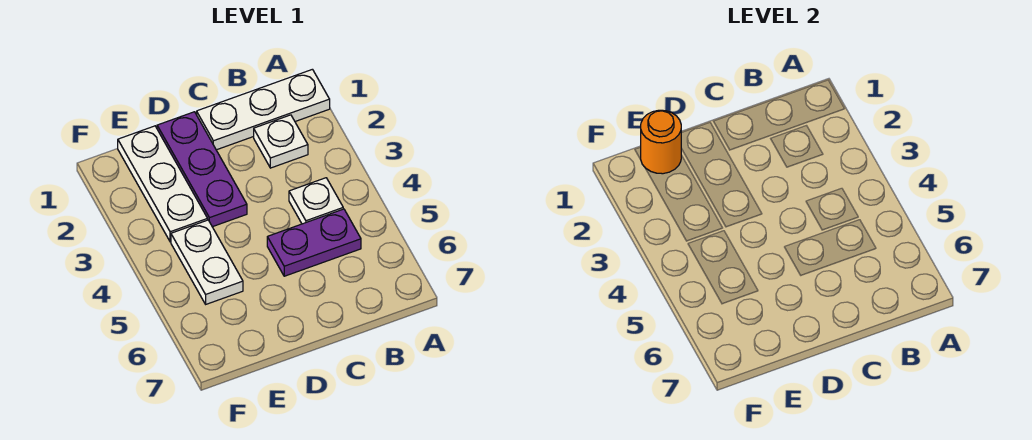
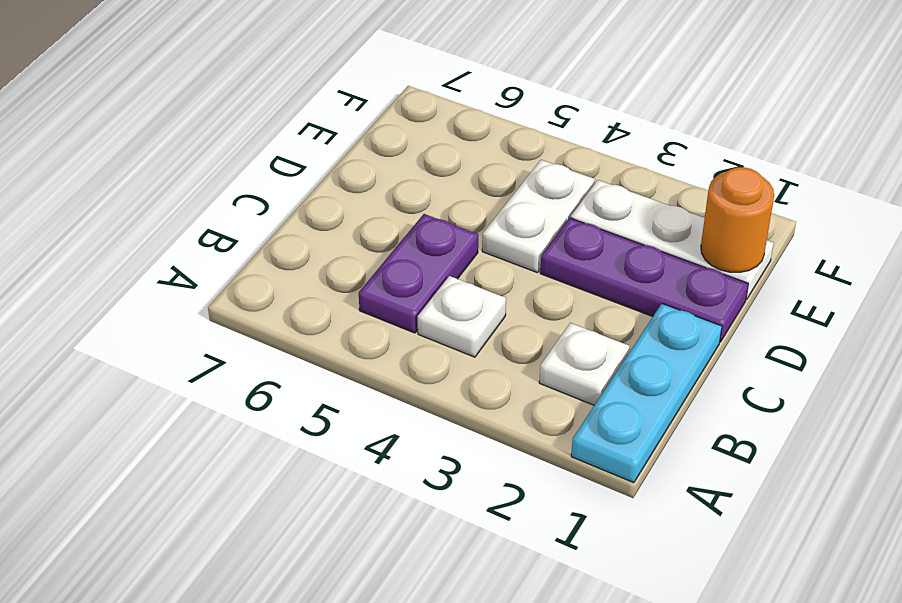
white 1x3 plate [197,69,330,150] -> cyan 1x3 plate [571,304,722,483]
white 1x2 plate [171,220,243,304] -> white 1x2 plate turned to [482,160,595,273]

